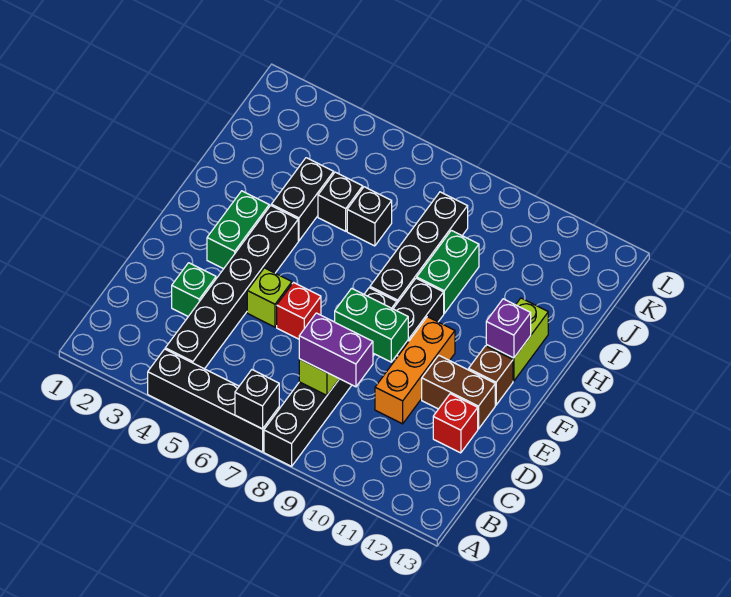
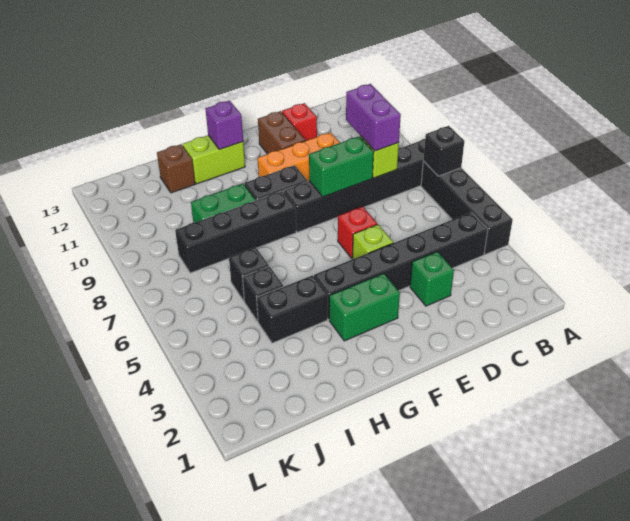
green 1x2 brick [335,288,408,362] -> green 1x2 brick turned to [309,137,374,197]
brown 1x1 brick [469,346,513,405] -> brown 1x1 brick moved to [157,144,195,193]

